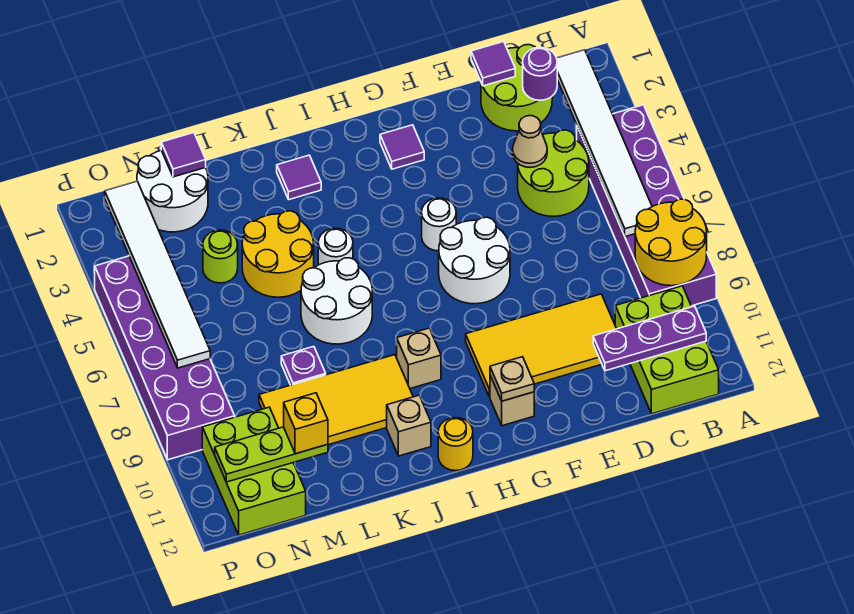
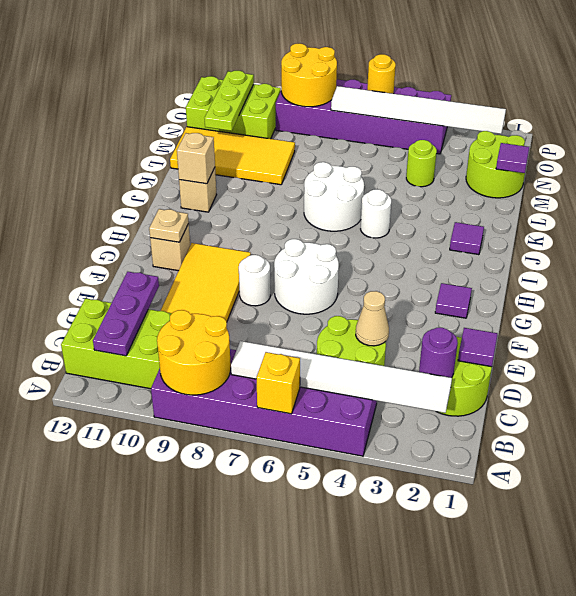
white 1x1 round brick [422,198,456,251] -> white 1x1 round brick moved to [239,255,270,306]
tan 1x1 brick [397,328,441,389] -> tan 1x1 brick moved to [177,133,215,184]
yellow 1x1 round brick [438,418,473,471] -> yellow 1x1 round brick moved to [367,54,396,94]
yellow 2x4 tile [259,355,413,445] -> yellow 2x4 tile turned to [170,127,295,185]
yellow 2x2 round brick [242,211,314,297] -> yellow 2x2 round brick moved to [281,43,337,107]
purple 1x1 plate [281,346,326,385] -> none
white 2x2 round brick [137,150,208,232] -> lime 2x2 round brick [466,131,525,198]
yellow 1x1 brick [284,393,328,454] -> yellow 1x1 brick moved to [256,352,300,414]

